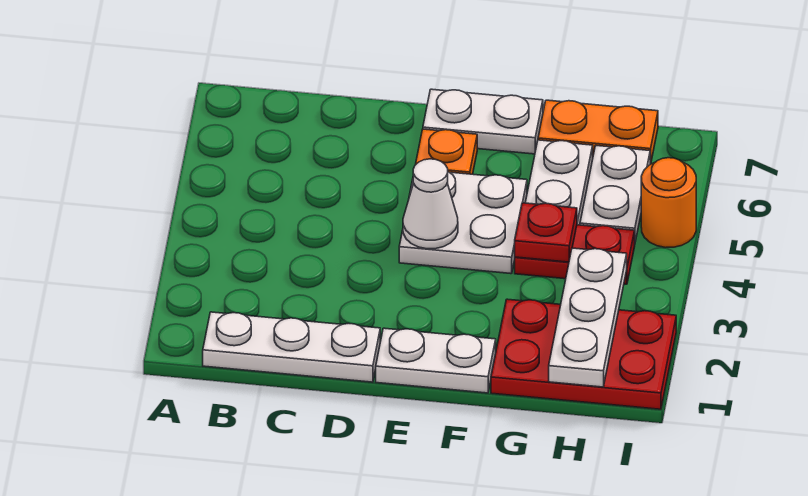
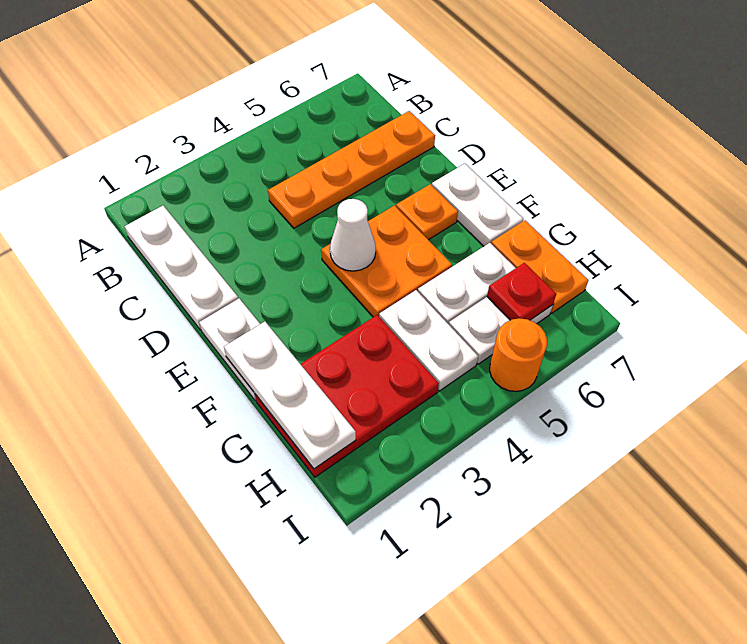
none -> orange 1x4 plate [268,111,435,228]
white 2x2 plate [399,172,527,274] -> orange 2x2 plate [321,206,452,317]
red 2x3 plate [491,299,676,409] -> red 2x3 plate turned to [255,315,439,477]
red 1x2 plate [515,225,635,284] -> white 1x2 plate [379,290,478,391]
red 1x1 plate [515,203,577,262] -> red 1x1 plate moved to [487,263,556,320]
white 1x3 plate [549,248,627,387] -> white 1x3 plate turned to [224,322,356,469]

